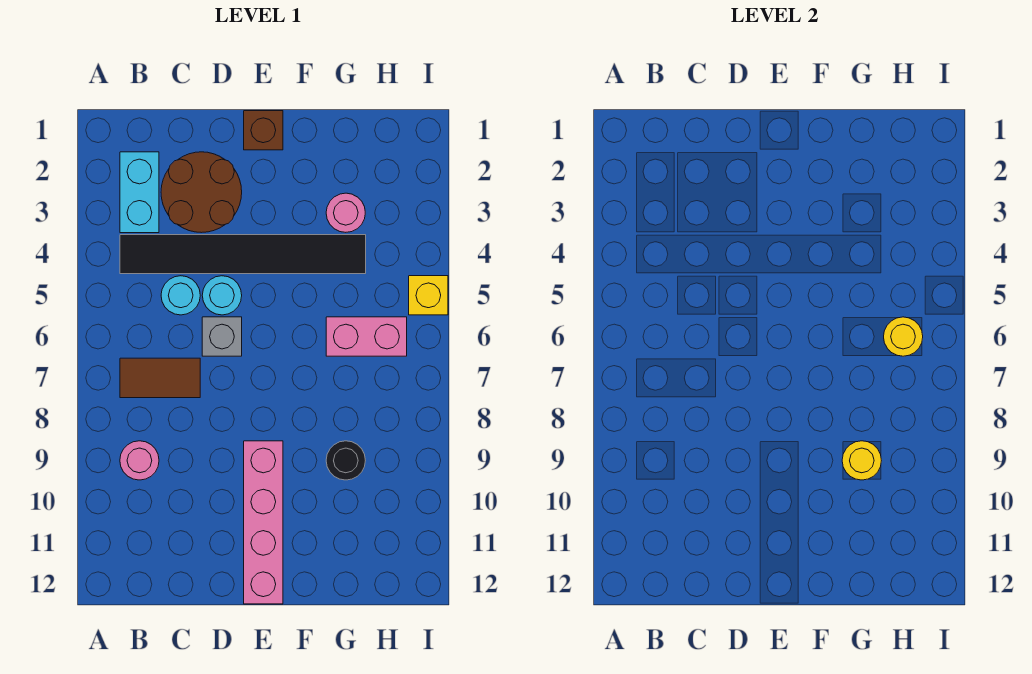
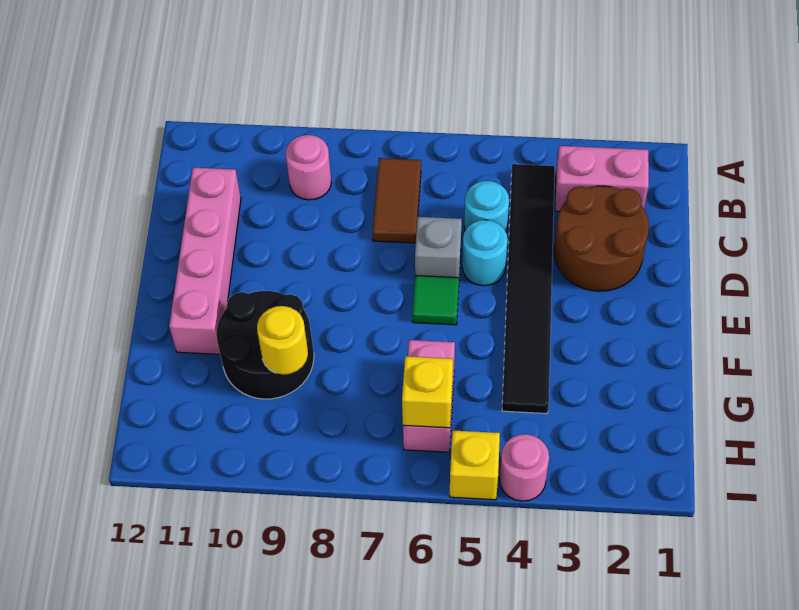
cyan 1x2 brick [120,152,159,233] -> pink 1x2 brick [555,146,649,211]
brown 1x1 brick [244,111,283,150] -> none
none -> green 1x1 tile [412,276,459,325]
pink 1x4 brick [244,441,283,604] -> pink 1x4 brick turned to [169,168,241,354]
pink 1x1 round brick [326,193,365,232] -> pink 1x1 round brick moved to [499,434,549,501]
black 1x1 round brick [326,441,365,480] -> black 2x2 round brick [216,291,314,399]
yellow 1x1 round brick [884,317,923,356] -> yellow 1x1 brick [402,356,453,428]

